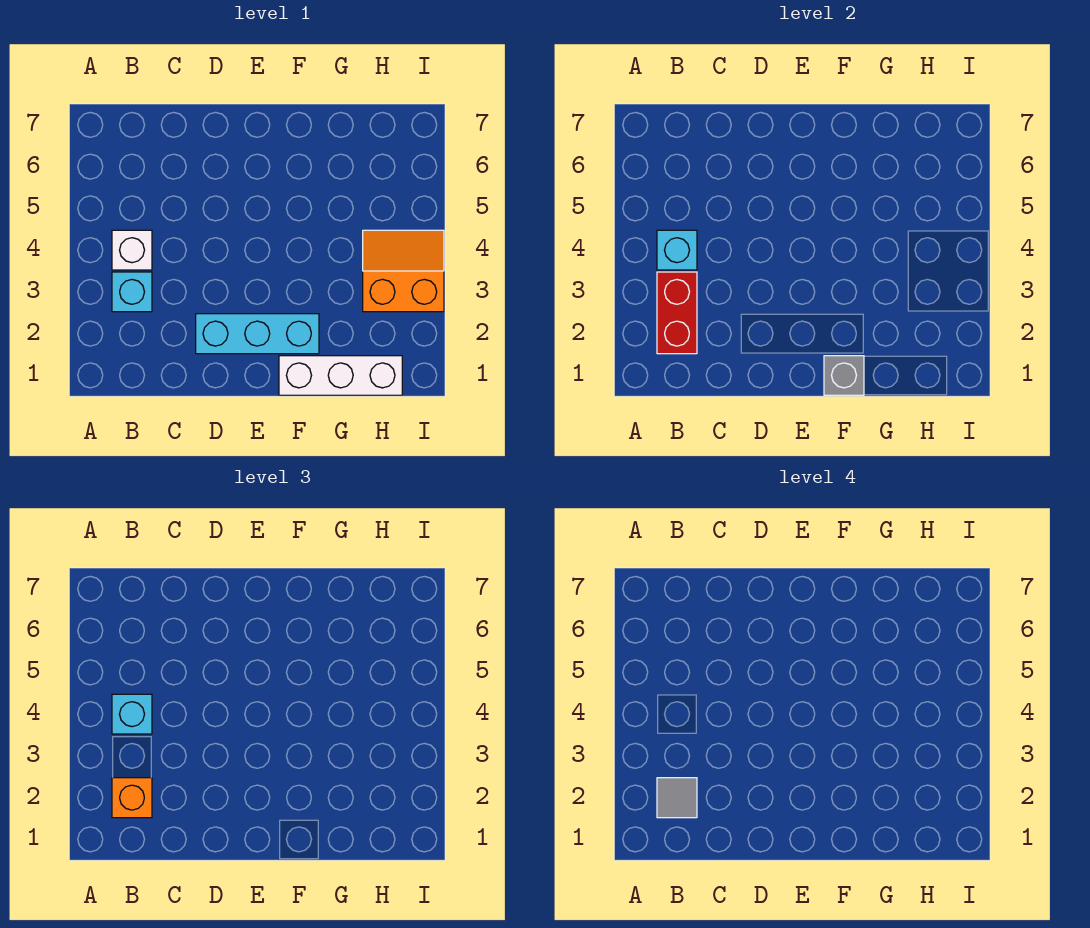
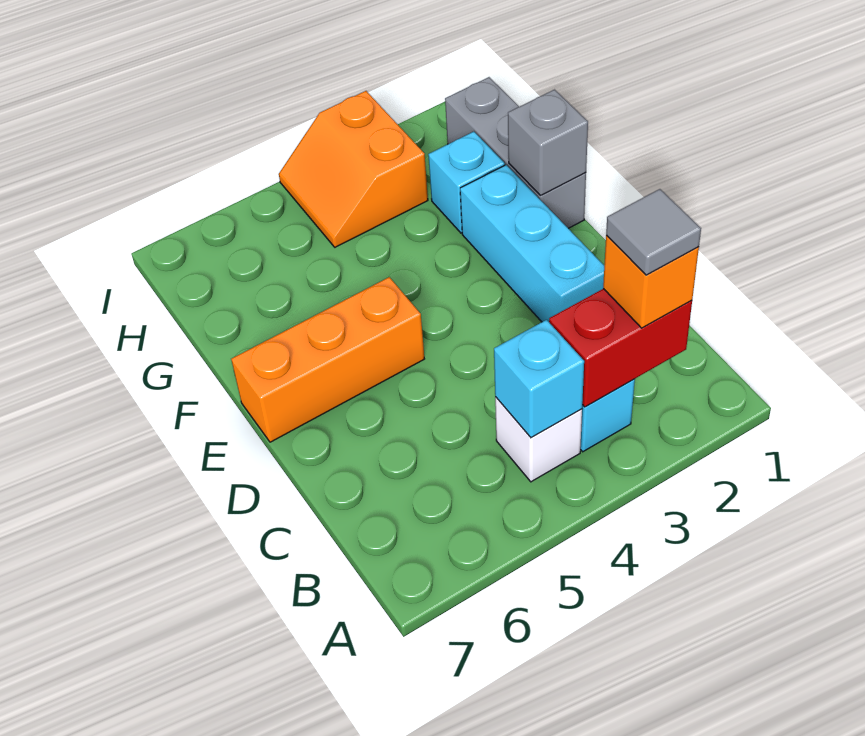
cyan 1x1 brick [112,694,152,734] -> cyan 1x1 brick moved to [428,132,505,233]
none -> orange 1x3 brick [231,277,424,442]
white 1x3 brick [279,356,402,395] -> grey 1x3 brick [445,77,586,228]

